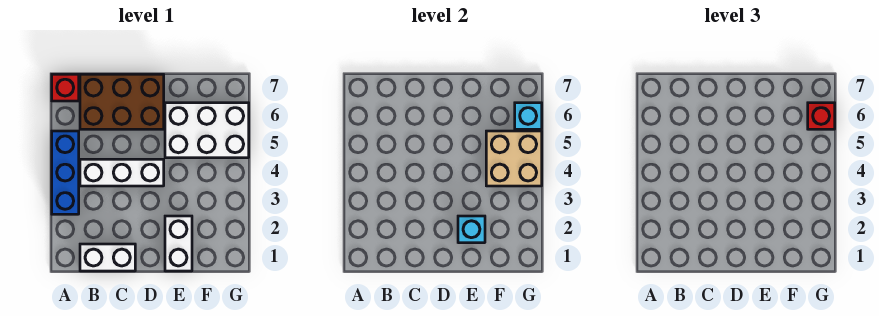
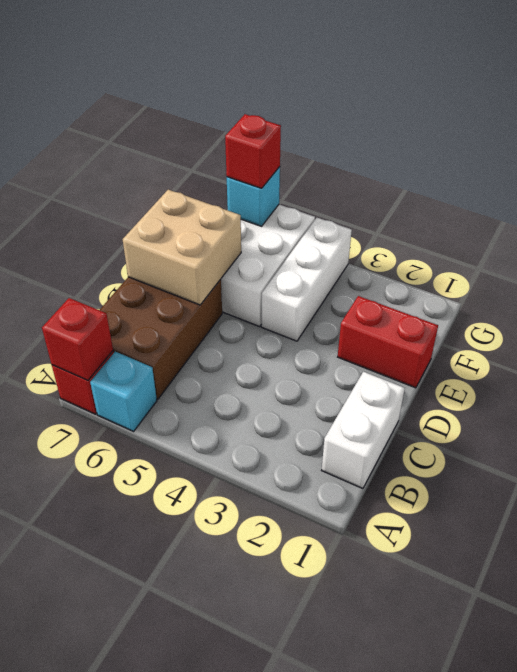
blue 1x3 brick [52,131,79,214] -> none
none -> red 1x1 brick [42,298,113,380]
white 1x3 brick [80,159,164,186] -> white 1x3 brick moved to [261,218,352,341]
white 1x2 brick [165,216,192,271] -> red 1x2 brick [338,296,438,388]
cyan 1x1 brick [458,216,485,243] -> cyan 1x1 brick moved to [90,352,157,431]
tan 2x2 brick [486,131,542,186] -> tan 2x2 brick moved to [123,190,241,305]

